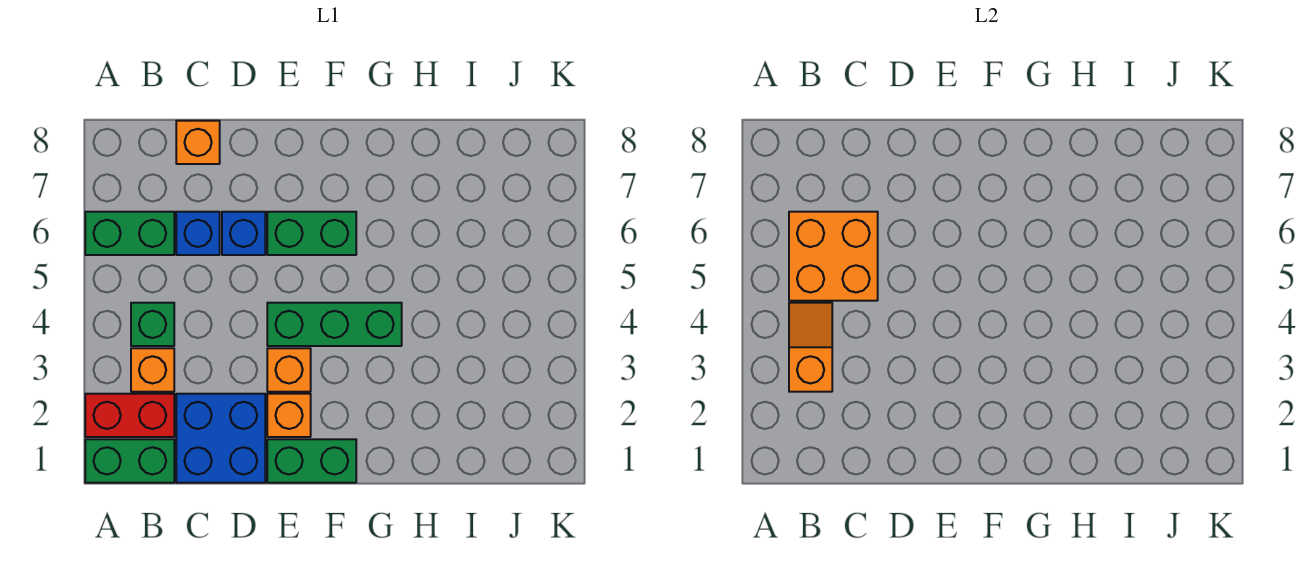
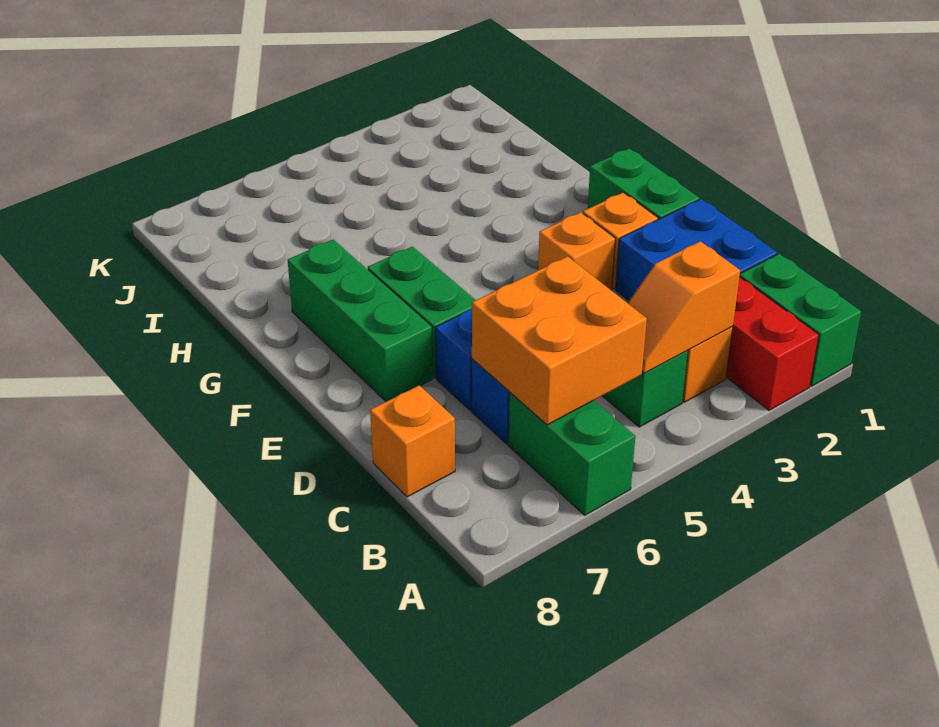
green 1x3 brick [267,303,402,346] -> green 1x3 brick moved to [288,240,433,402]

